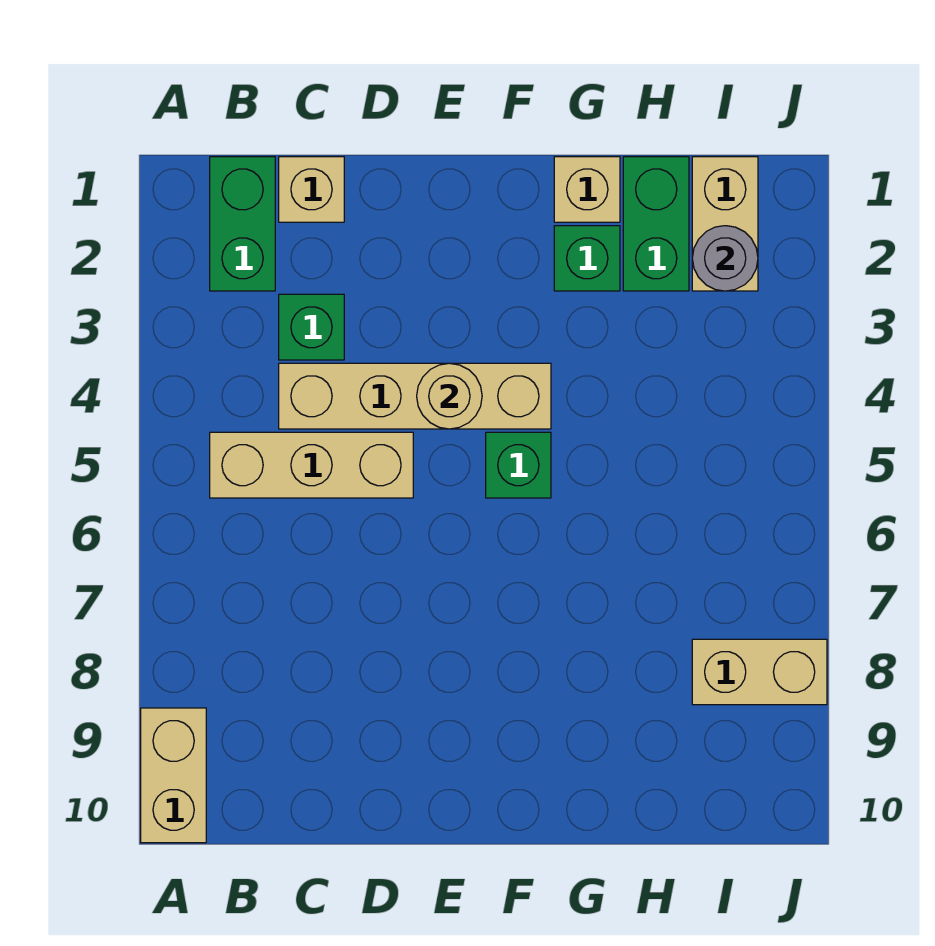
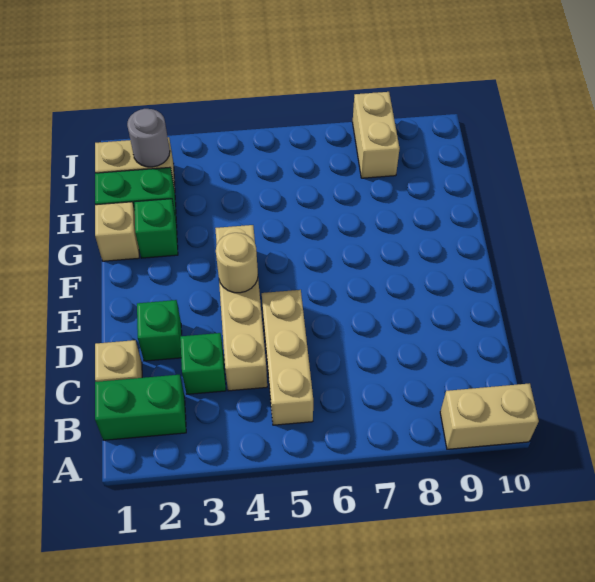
green 1x1 brick [486,432,551,498] -> green 1x1 brick moved to [137,300,182,361]

